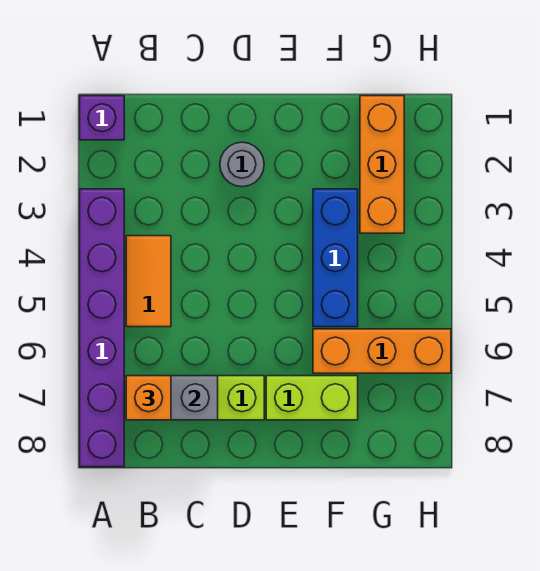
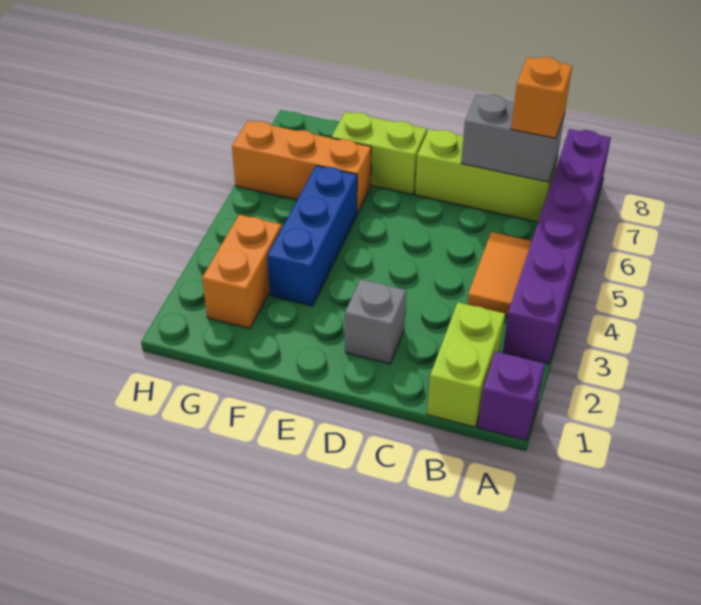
none -> lime 1x2 brick [427,302,505,427]
grey 1x1 round brick [220,142,264,187] -> grey 1x1 brick [345,279,406,364]
orange 1x3 brick [360,96,404,233] -> orange 1x2 brick [202,215,282,329]

